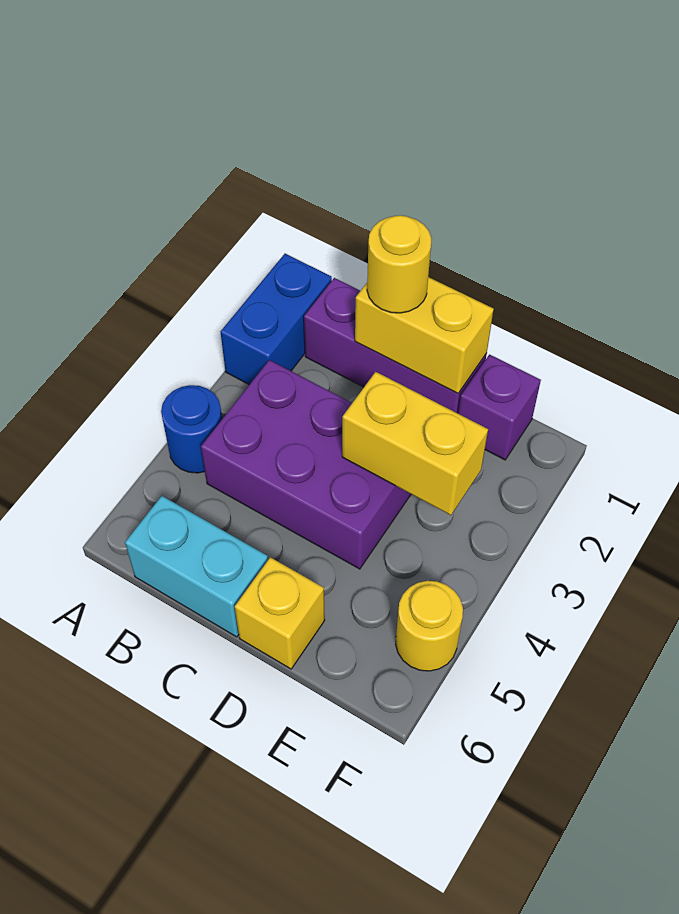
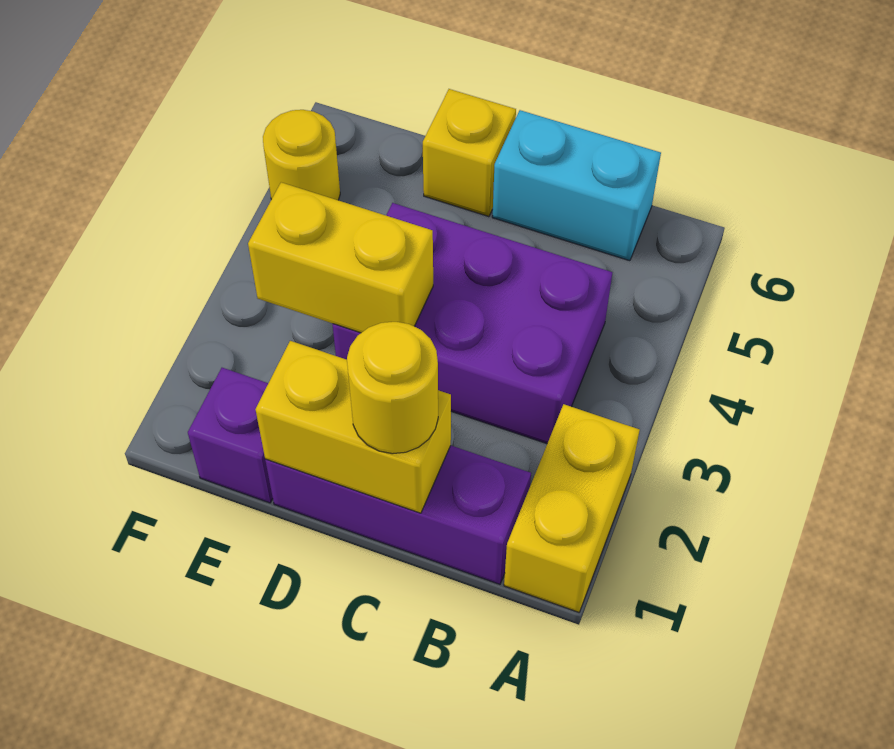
blue 1x2 brick [221,254,332,385] -> yellow 1x2 brick [504,404,640,612]
blue 1x1 round brick [161,385,222,473] -> none

